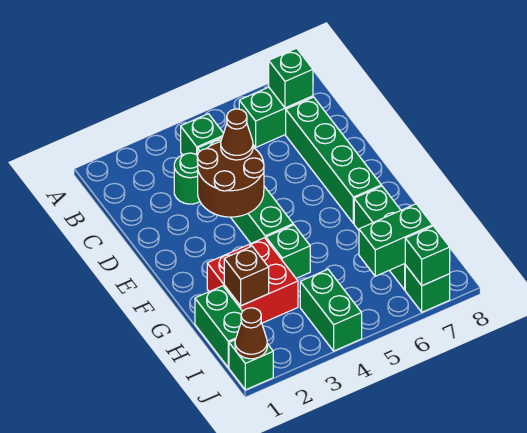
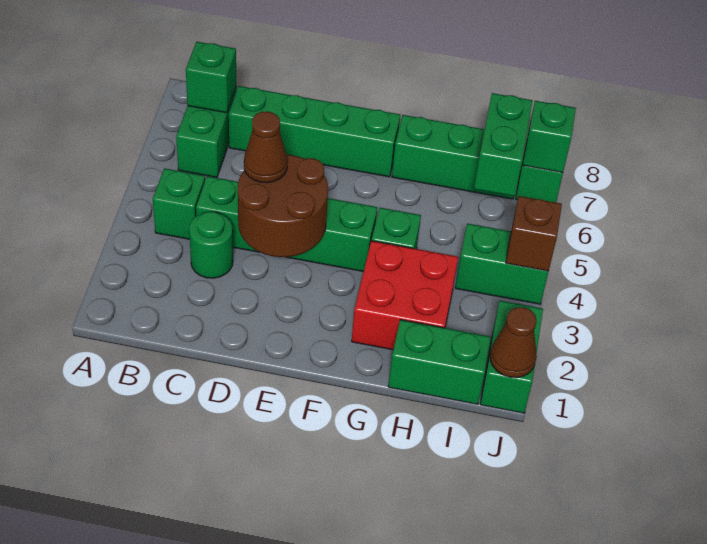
brown 1x1 brick [224,246,269,306] -> brown 1x1 brick moved to [506,196,562,271]
green 1x1 brick [229,340,273,390] -> green 1x2 brick [480,301,543,413]

